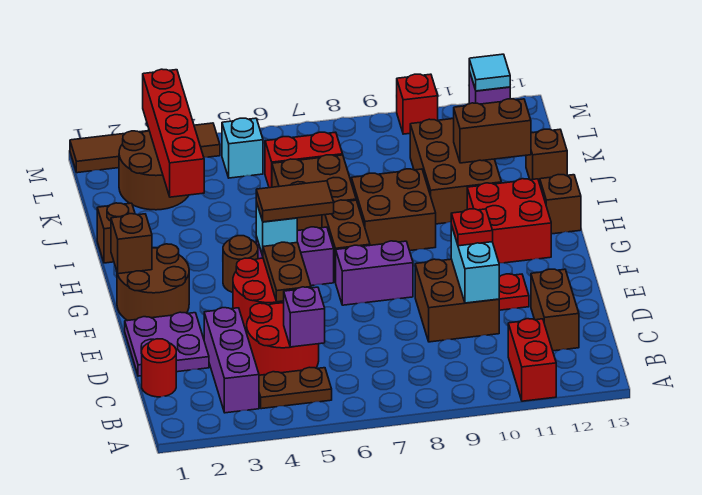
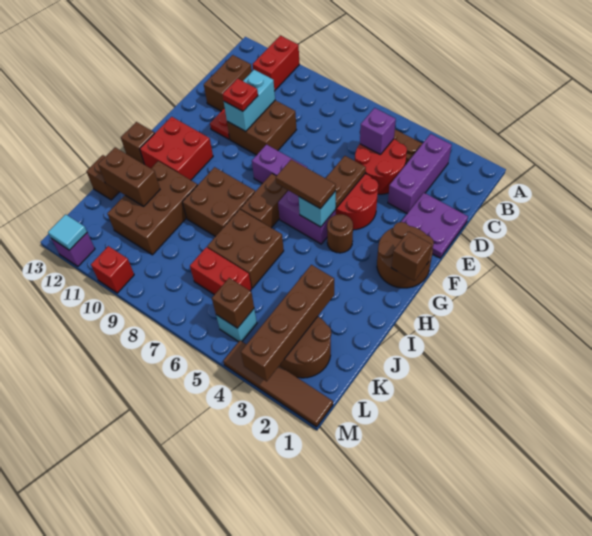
red 1x1 round brick [142,339,176,397] -> none
brown 1x1 brick [97,203,135,263] -> brown 1x1 brick moved to [212,278,254,328]
red 1x4 brick [143,69,204,197] -> brown 1x4 brick [241,265,334,381]

